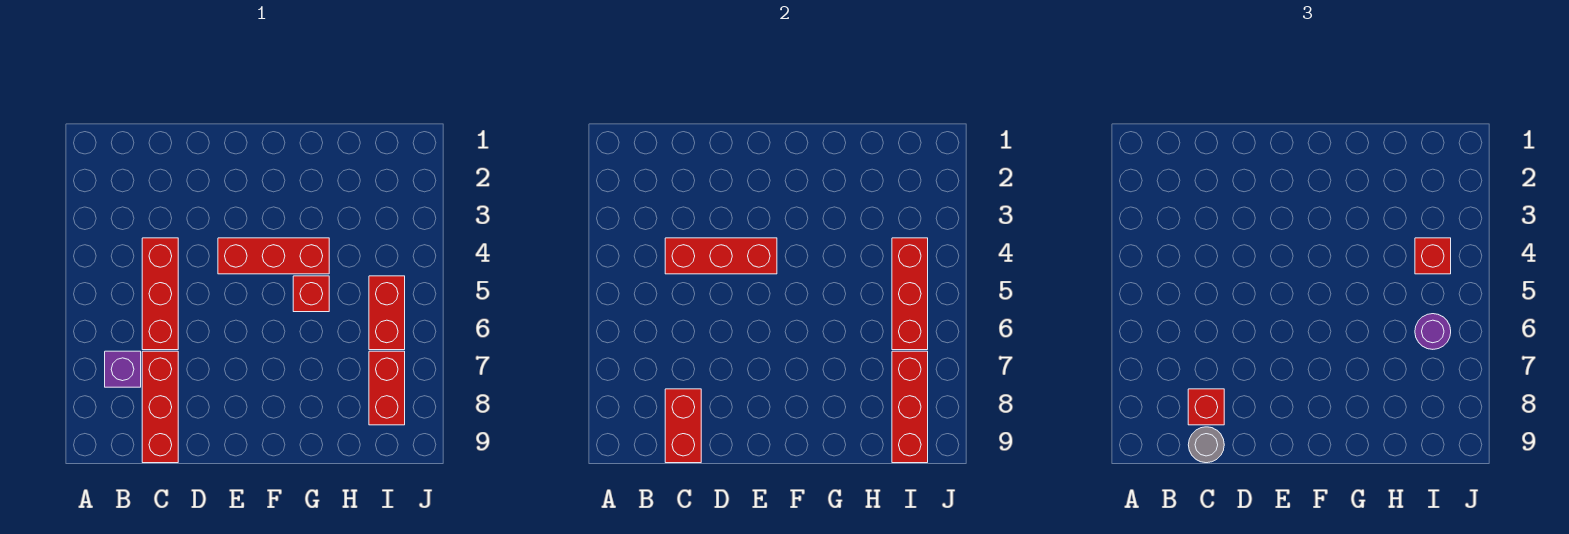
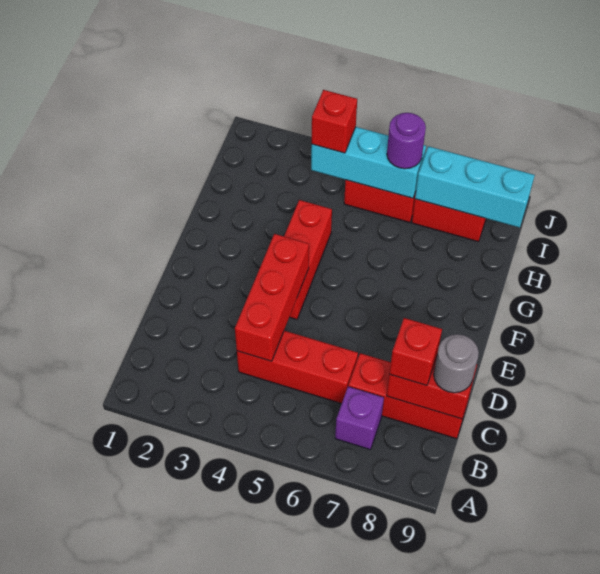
red 1x1 brick [293,276,329,312] -> none
red 1x3 brick [892,238,928,350] -> cyan 1x3 brick [311,127,426,198]
red 1x3 brick [892,351,928,463] -> cyan 1x3 brick [415,146,535,228]

